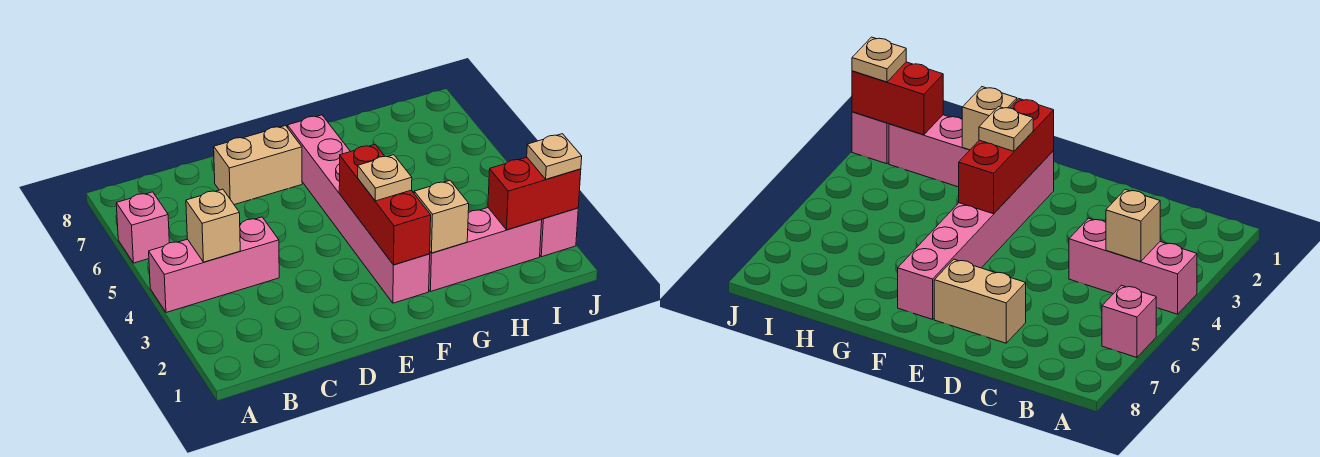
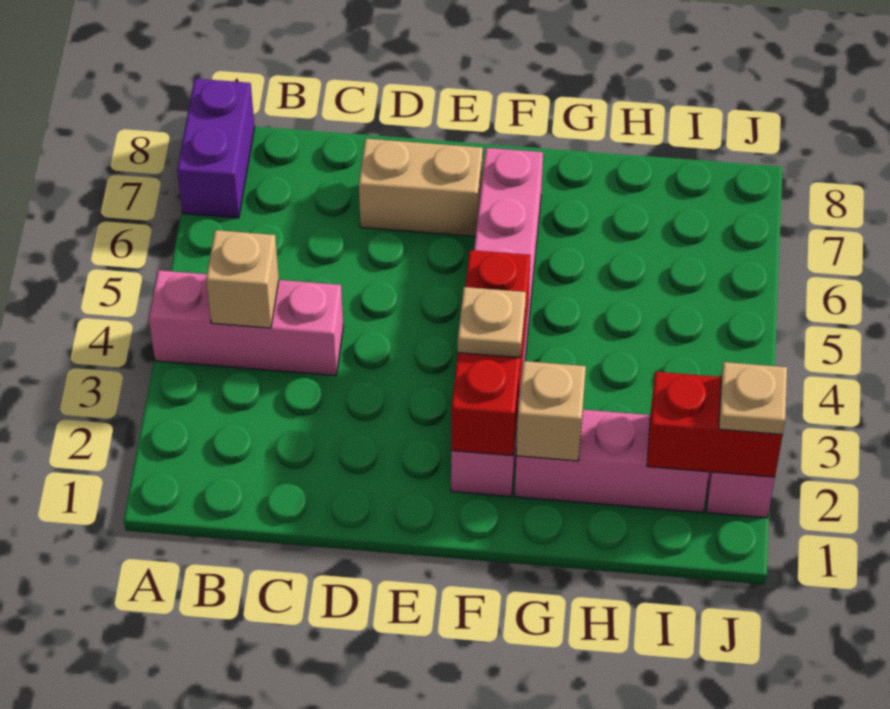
pink 1x1 brick [116,192,169,263] -> none
none -> purple 1x2 brick [177,79,255,218]

